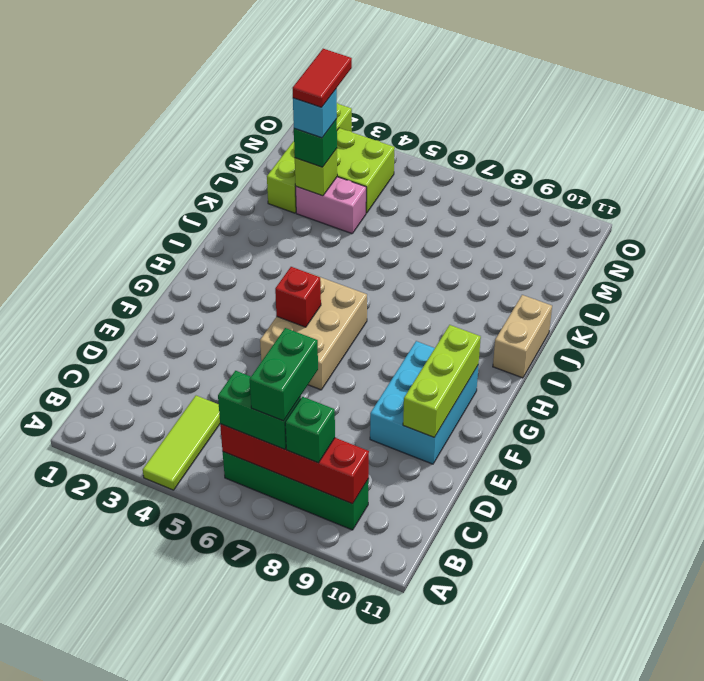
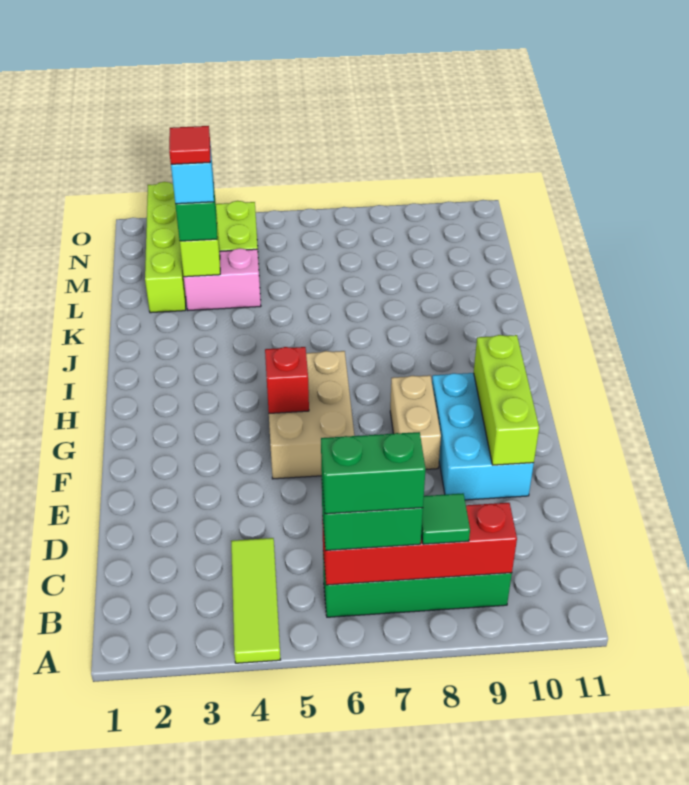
green 1x2 brick [250,328,318,421] -> green 1x2 brick turned to [321,432,426,514]
green 1x1 brick [285,397,335,463] -> green 1x1 tile [421,493,470,544]
tan 1x2 brick [493,295,552,378] -> tan 1x2 brick moved to [390,375,441,469]
red 1x2 tile [293,49,352,107] -> red 1x1 tile [169,126,210,164]

